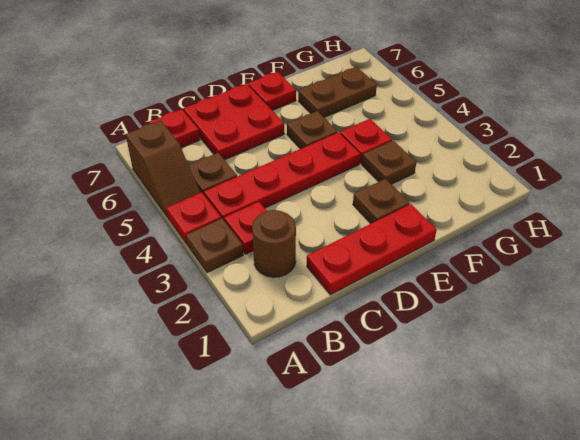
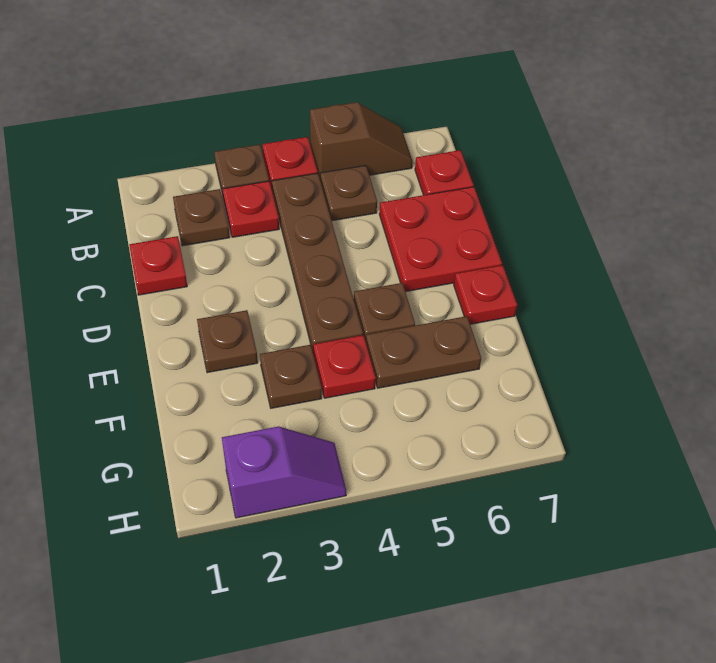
brown 1x2 slope [126,120,200,217] -> brown 1x2 slope turned to [310,102,413,178]
brown 1x1 round brick [252,210,296,277] -> brown 1x1 plate [173,189,230,246]
red 1x4 plate [204,132,360,220] -> brown 1x4 plate [272,173,363,351]
red 1x3 plate [307,204,437,295] -> red 1x1 plate [129,236,187,295]
brown 1x2 plate [298,67,377,117] -> brown 1x2 plate turned to [366,316,481,388]
none -> purple 1x2 slope [222,426,346,518]

